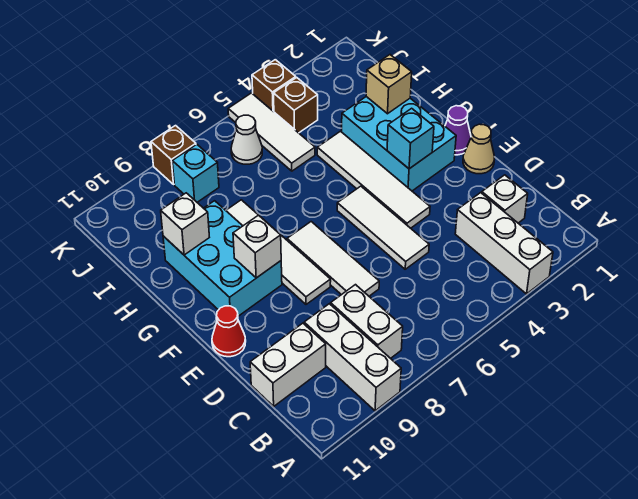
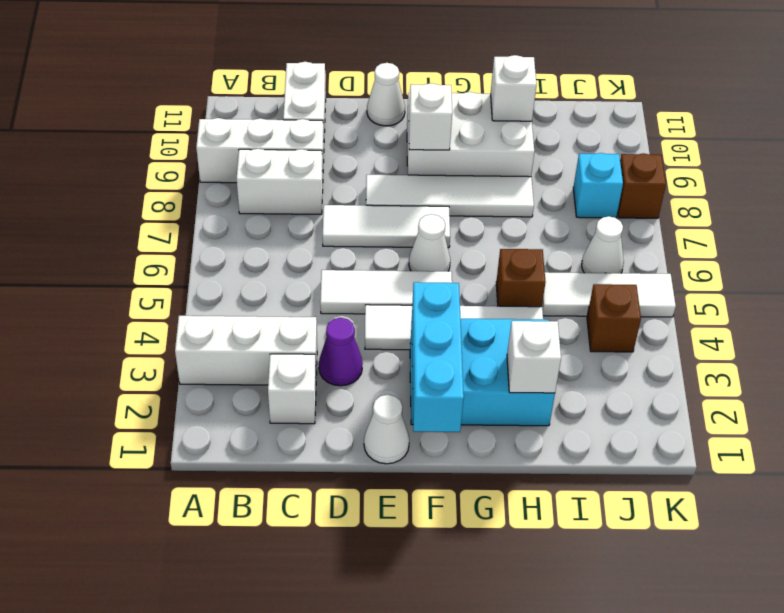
tan 1x1 cone [463,124,494,174] -> white 1x1 cone [364,395,409,464]
red 1x1 cone [212,306,246,357] -> white 1x1 cone [367,63,405,126]
purple 1x1 cone [445,106,471,155] -> purple 1x1 cone moved to [319,318,363,386]
cyan 1x1 brick [387,108,434,169] -> cyan 1x3 brick [412,282,464,432]
none -> white 1x1 cone [409,214,450,271]
cyan 2x3 brick [163,201,282,316] -> white 2x3 brick [407,92,534,177]
tan 1x1 brick [366,55,412,114] -> white 1x1 brick [507,321,561,393]
brown 1x1 brick [252,60,296,112] -> brown 1x1 brick moved to [496,249,546,307]

